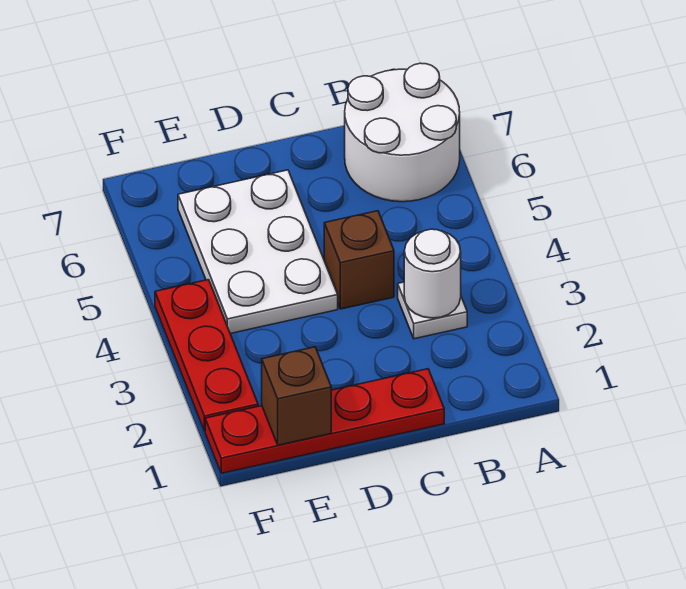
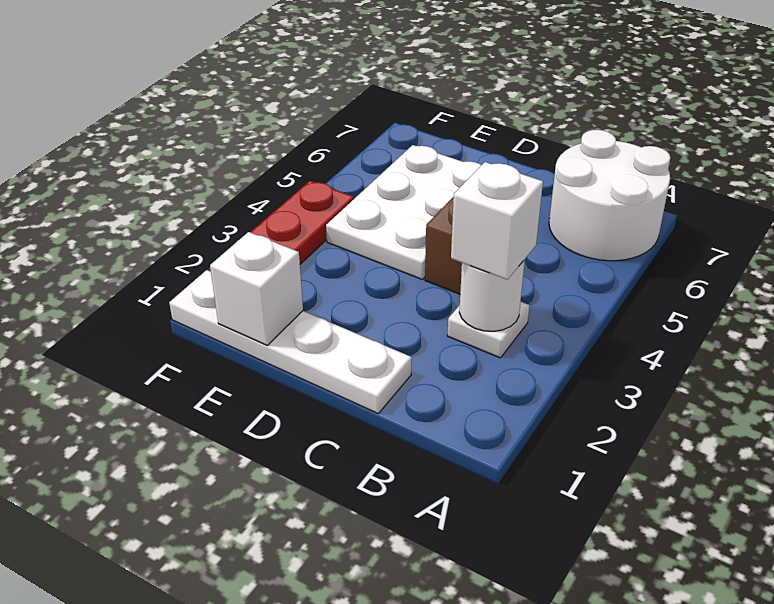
none -> white 1x1 brick [451,162,543,280]
red 1x4 plate [205,369,444,473] -> white 1x4 plate [169,270,412,413]
brown 1x1 brick [262,347,331,445] -> white 1x1 brick [210,232,303,345]

